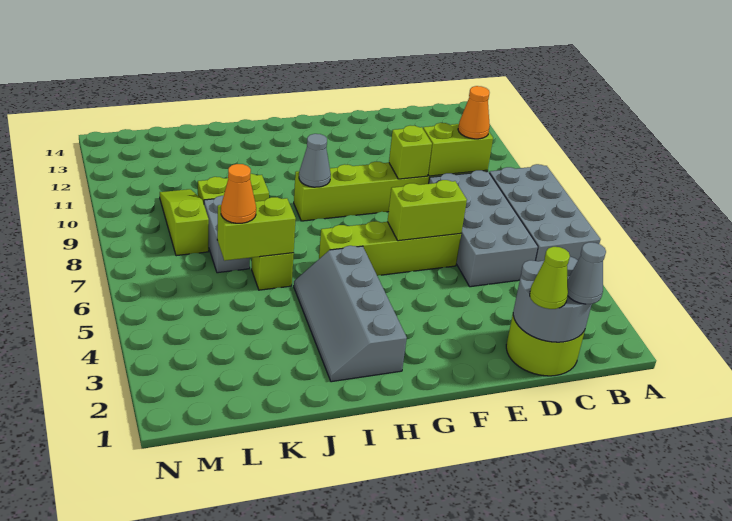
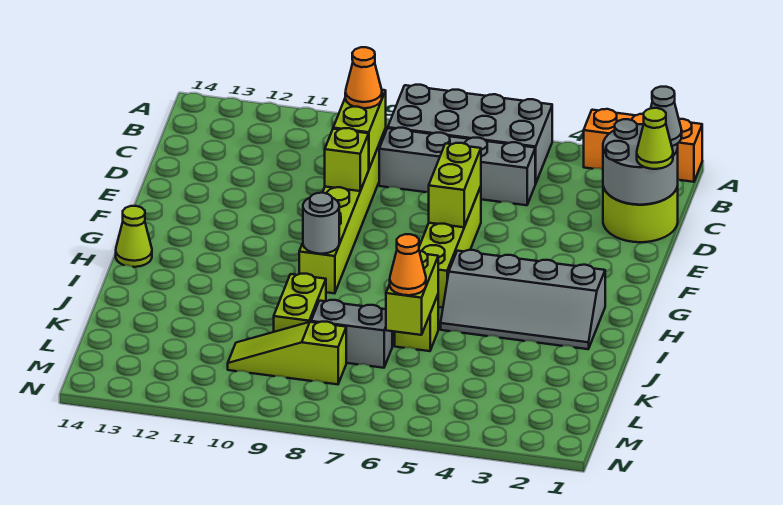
none -> orange 1x3 brick [584,109,702,182]
grey 2x4 brick [429,170,538,287] -> grey 1x4 brick [379,128,535,205]
grey 1x1 cone [299,134,331,187] -> grey 1x1 round brick [303,193,339,254]
none -> lime 1x1 cone [116,206,152,267]

